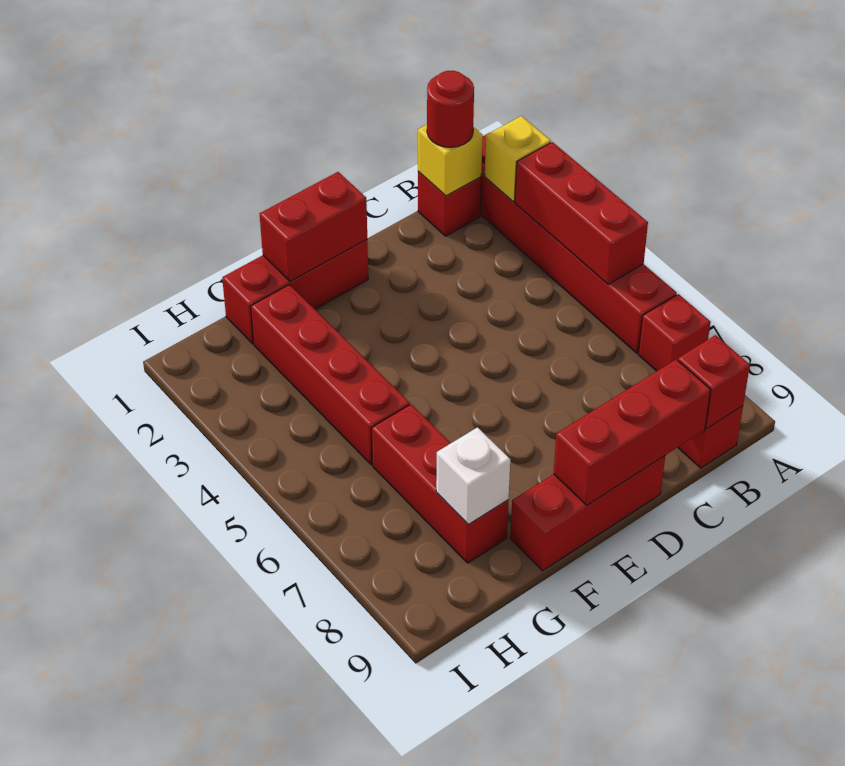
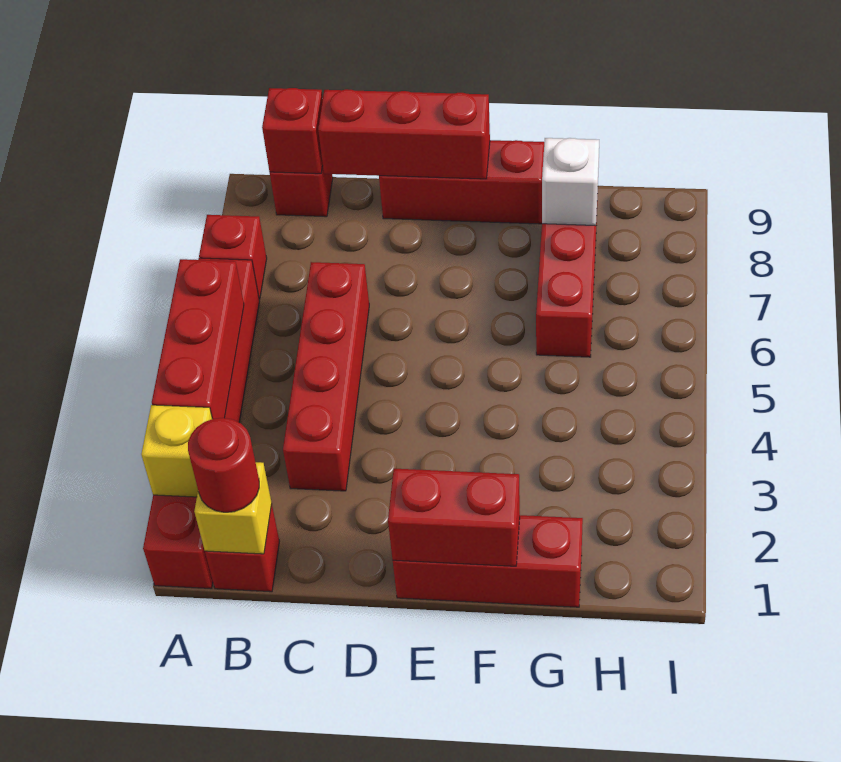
red 1x4 brick [251,285,410,465] -> red 1x4 brick moved to [283,262,369,491]

